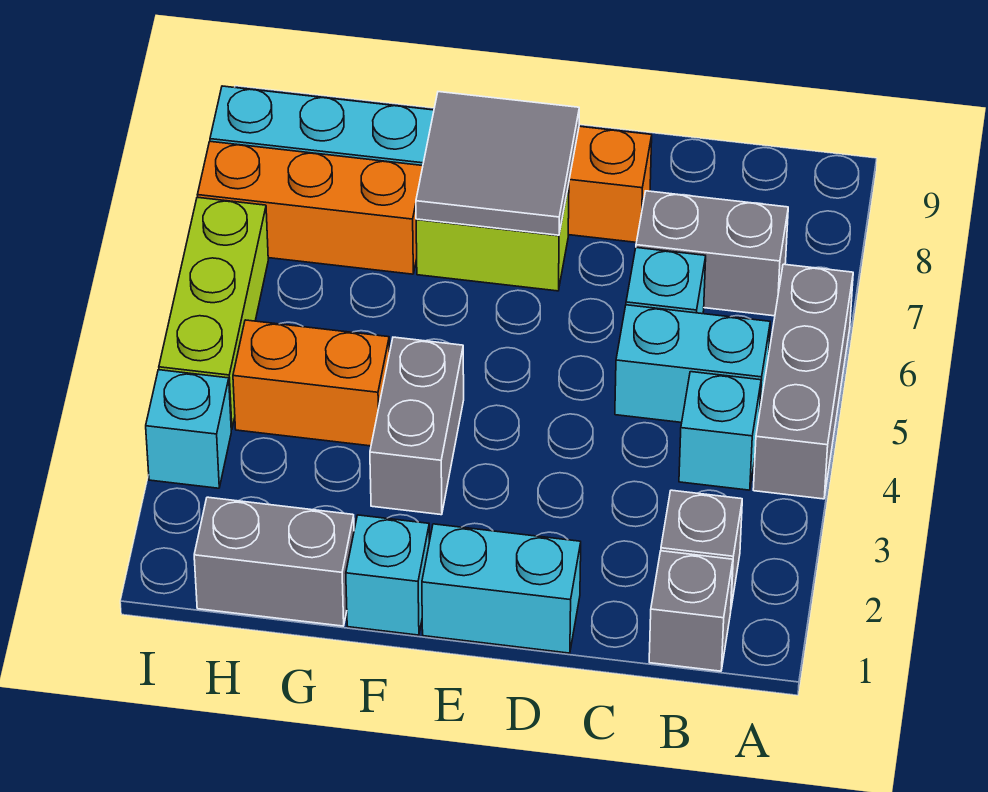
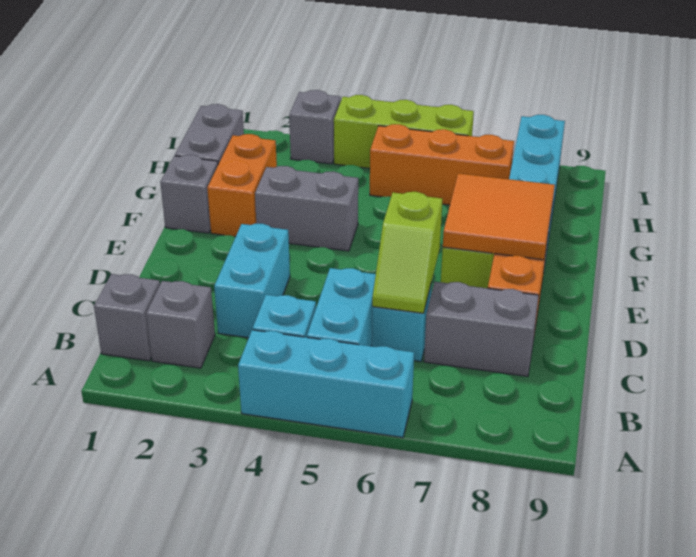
grey 1x3 brick [753,264,853,499] -> cyan 1x3 brick [238,330,414,438]
grey 1x2 brick [636,191,788,316] -> grey 1x2 brick turned to [424,282,539,376]
none -> lime 1x2 slope [372,192,442,313]
cyan 1x2 brick [422,524,581,653] -> cyan 1x2 brick moved to [214,224,290,338]
grey 2x2 tile [416,92,579,235] -> orange 2x2 tile [443,173,555,260]
cyan 1x1 brick [346,515,430,635] -> grey 1x1 brick [160,155,218,233]
orange 1x2 brick [233,320,390,446] -> orange 1x2 brick moved to [207,134,277,237]
orange 1x3 brick [198,141,423,274] -> orange 1x3 brick turned to [370,124,514,205]
cyan 1x1 brick [146,370,231,488] -> grey 1x1 brick [289,90,341,164]

